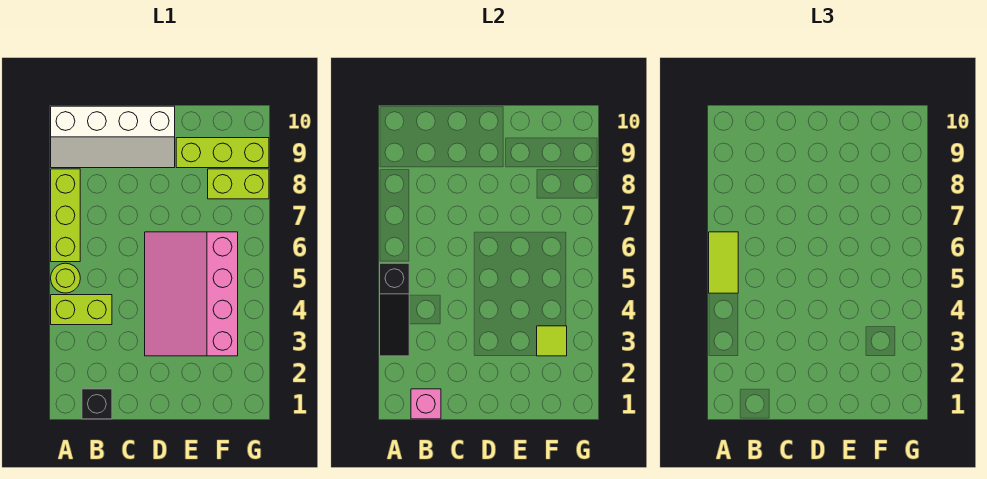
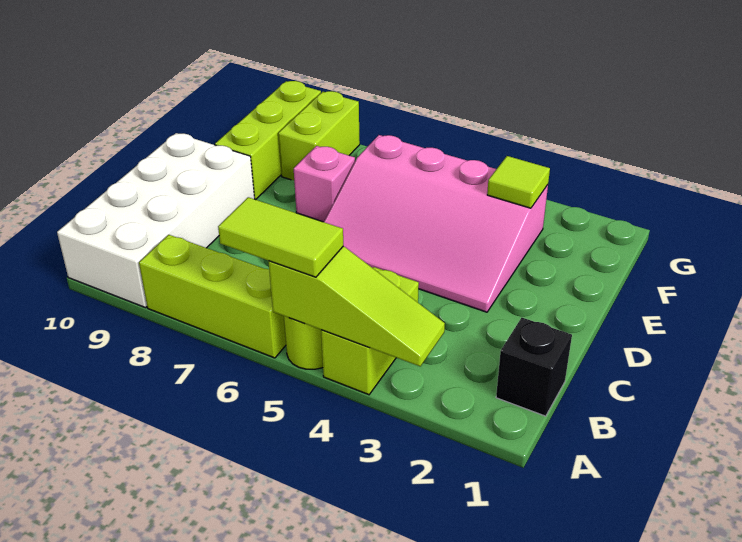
black 1x3 slope [380,263,409,356] -> lime 1x3 slope [268,246,445,366]
white 2x4 slope [51,106,175,168] -> white 2x4 brick [57,133,255,308]
pink 1x1 brick [411,389,441,419] -> pink 1x1 brick moved to [294,146,355,222]

